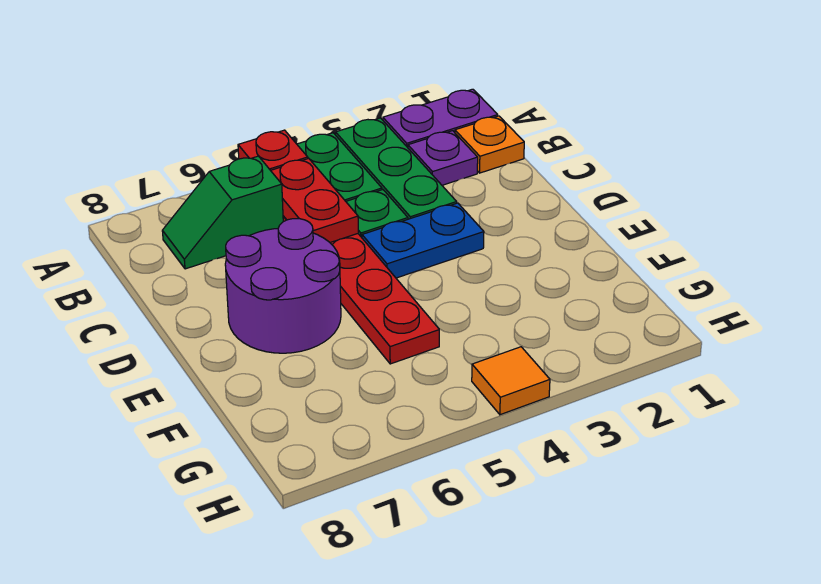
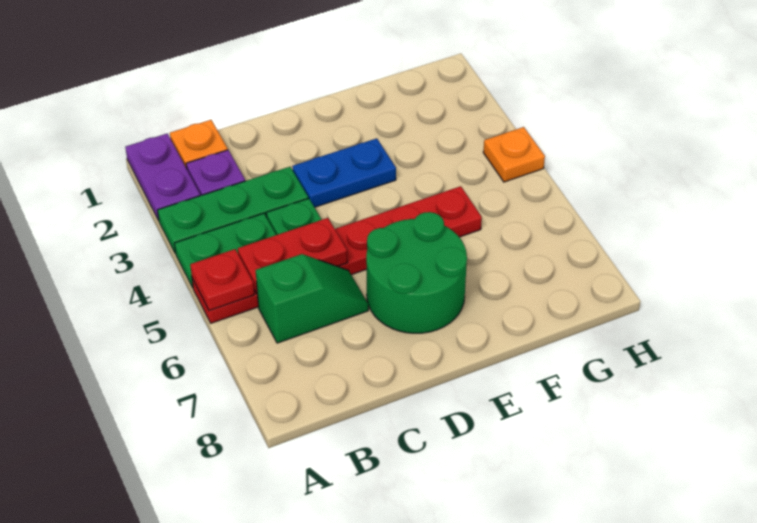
green 1x2 slope [162,156,283,269] -> green 1x2 slope turned to [256,254,368,343]
blue 1x2 plate [362,203,484,278] -> blue 1x2 plate turned to [292,138,396,207]
purple 2x2 round brick [225,219,341,353] -> green 2x2 round brick [366,212,467,333]
orange 1x1 tile [472,347,550,415] -> orange 1x1 plate [483,127,545,182]

